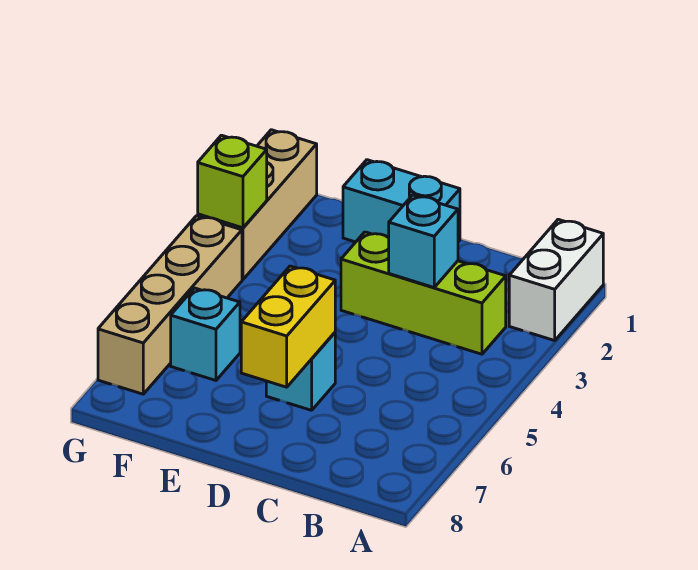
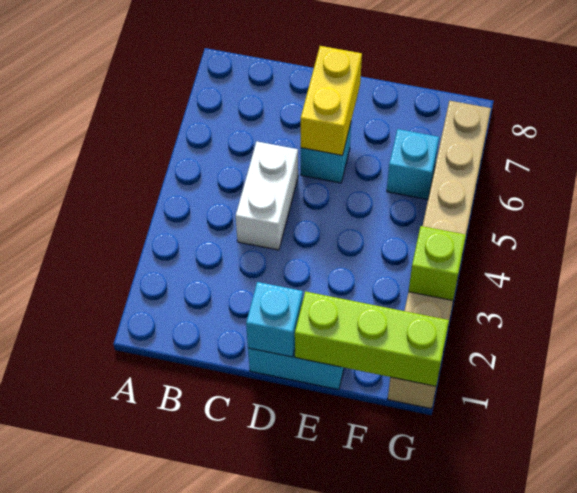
white 1x2 brick [509,219,603,341] -> white 1x2 brick moved to [236,142,298,250]
lime 1x3 brick [341,232,506,354] -> lime 1x3 brick moved to [295,291,449,386]
cyan 1x1 brick [389,195,458,287] -> cyan 1x1 brick moved to [246,282,303,357]

